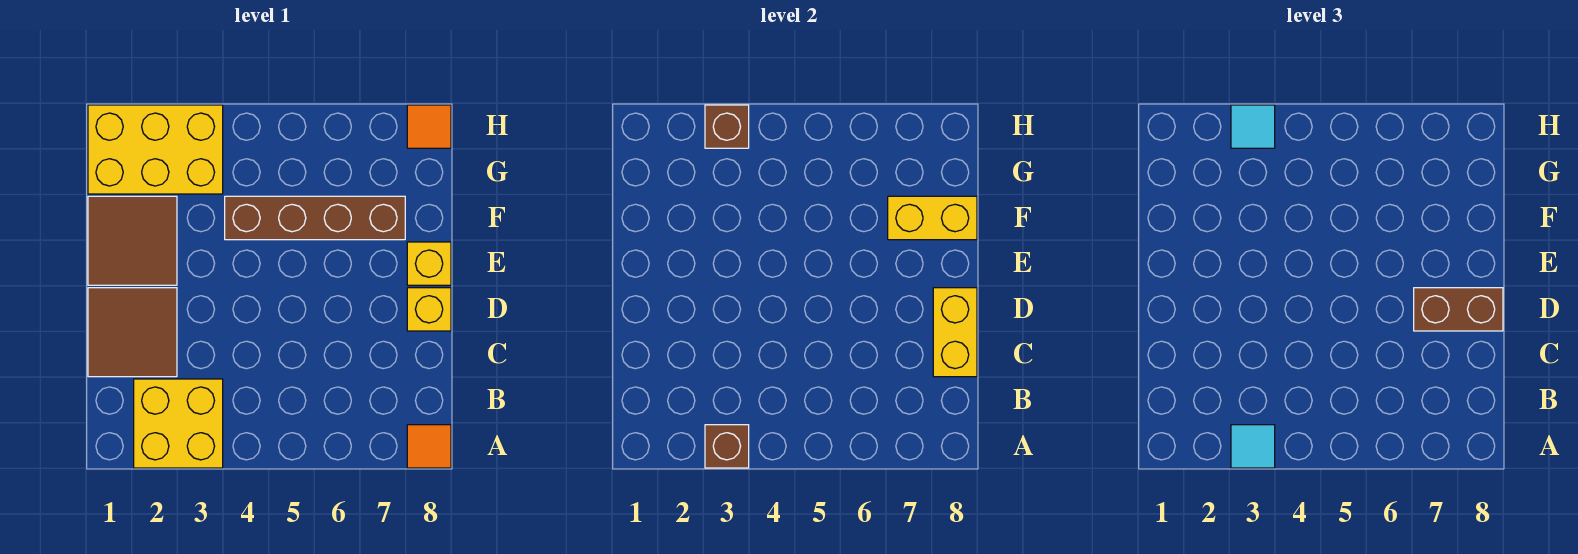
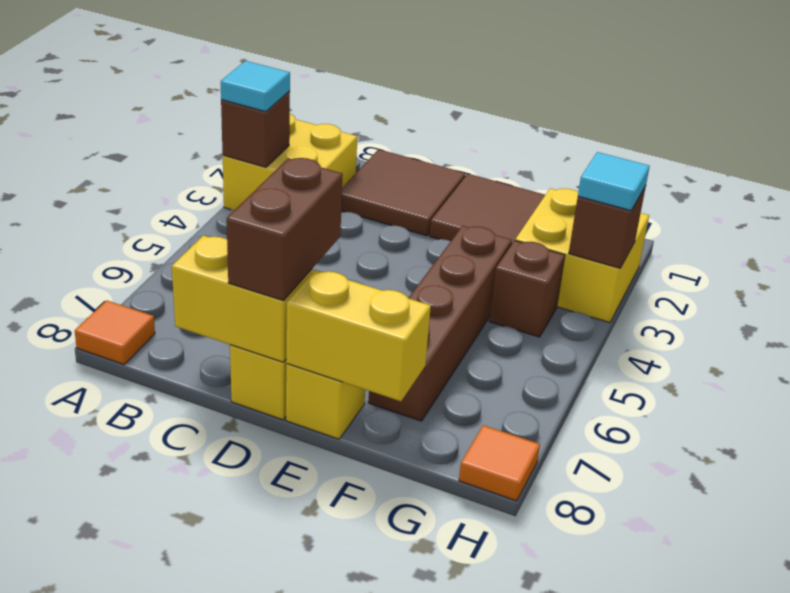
yellow 1x2 brick [888,196,977,240] -> yellow 1x2 brick turned to [286,270,431,401]
yellow 2x3 brick [88,105,223,194] -> yellow 2x2 brick [515,188,649,323]
none -> brown 1x1 brick [489,241,565,337]

